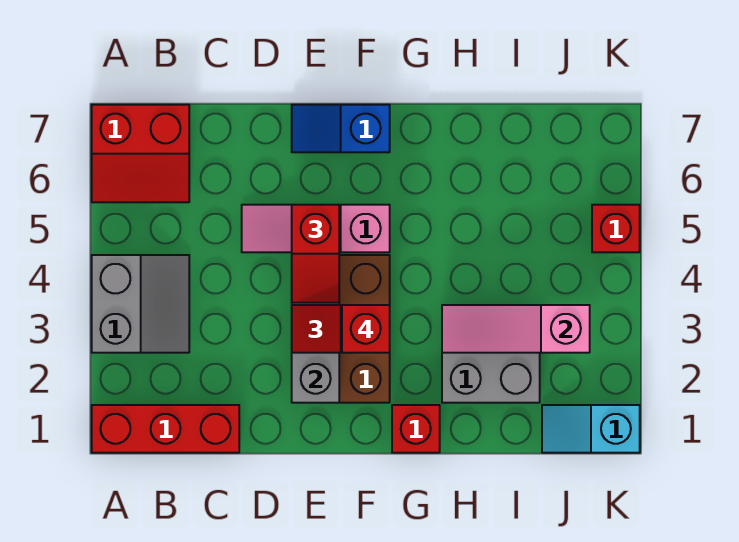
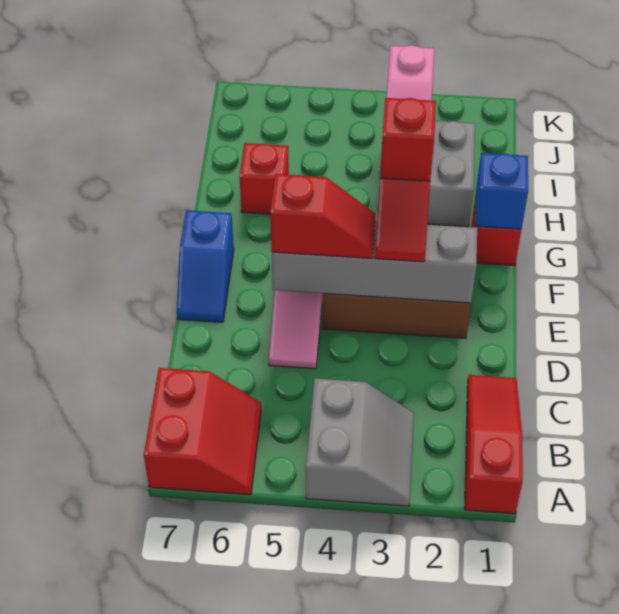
red 1x3 brick [92,405,239,453] -> red 1x3 slope [465,375,523,514]
grey 2x2 slope [92,255,189,353] -> grey 2x2 slope turned to [306,378,414,506]
none -> blue 1x1 brick [475,153,528,229]
cyan 1x2 slope [542,405,640,453] -> none
red 1x1 brick [592,205,640,252] -> red 1x1 brick moved to [239,143,289,214]

